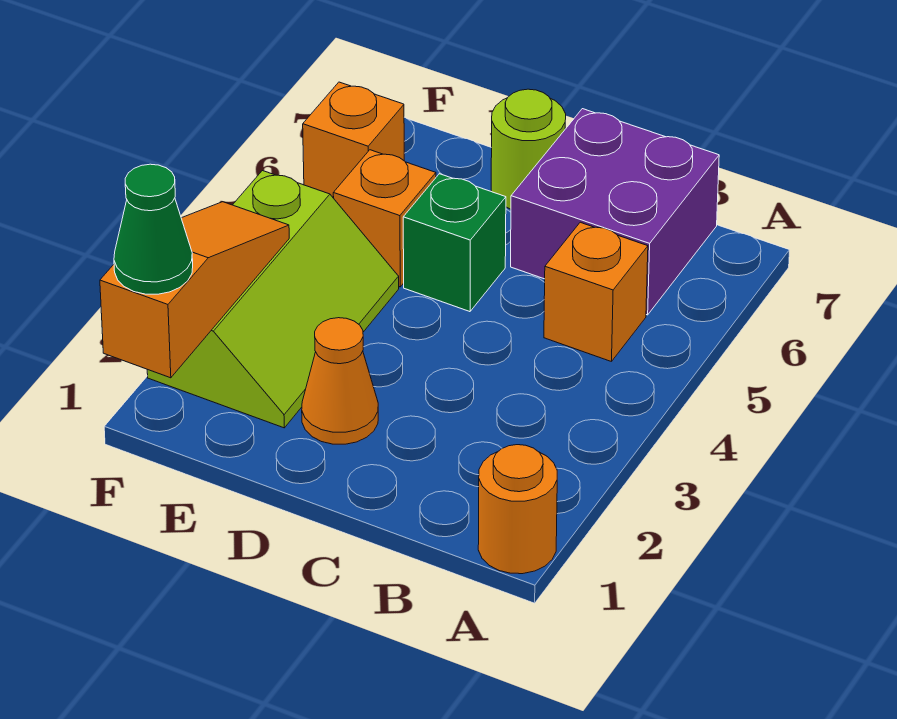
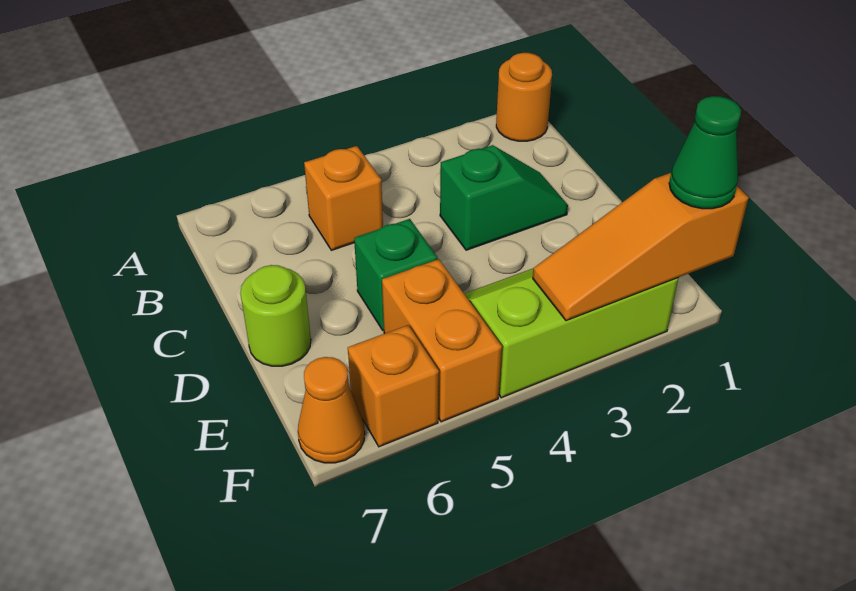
purple 2x2 brick [511,109,719,315] -> none
none -> green 1x2 slope [440,145,568,250]
orange 1x1 cone [302,318,378,444] -> orange 1x1 cone moved to [298,357,365,463]
orange 1x1 brick [333,150,436,287] -> orange 1x2 brick [382,259,502,422]

